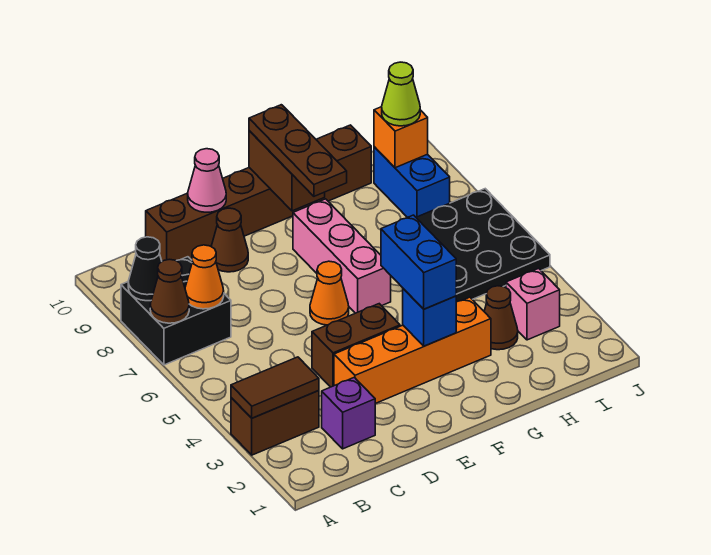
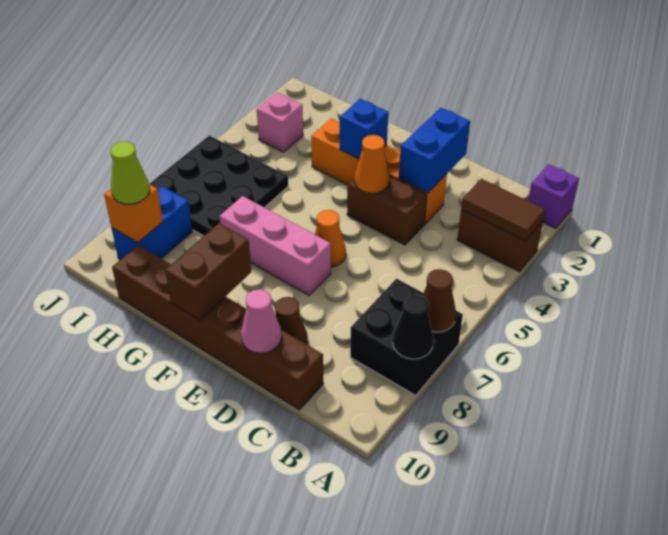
orange 1x1 cone [185,245,224,309] -> orange 1x1 cone moved to [354,135,390,193]
purple 1x1 brick [322,377,375,449] -> purple 1x1 brick moved to [528,164,579,228]
blue 1x2 brick [381,215,456,309] -> blue 1x2 brick moved to [399,108,470,193]
pink 1x3 brick [293,199,391,313] -> pink 1x3 brick turned to [220,196,331,295]
brown 1x3 plate [249,105,347,196] -> none
brown 1x1 cone [484,286,518,350] -> none

